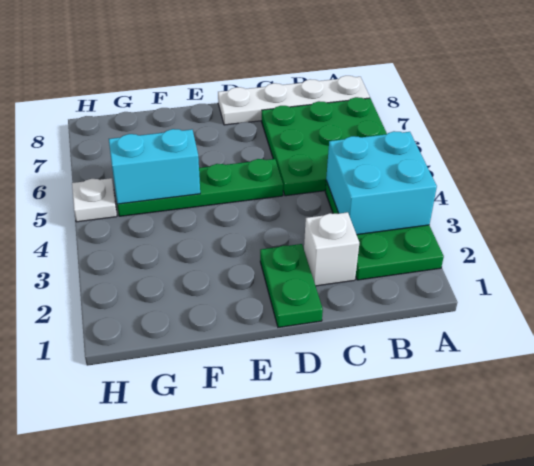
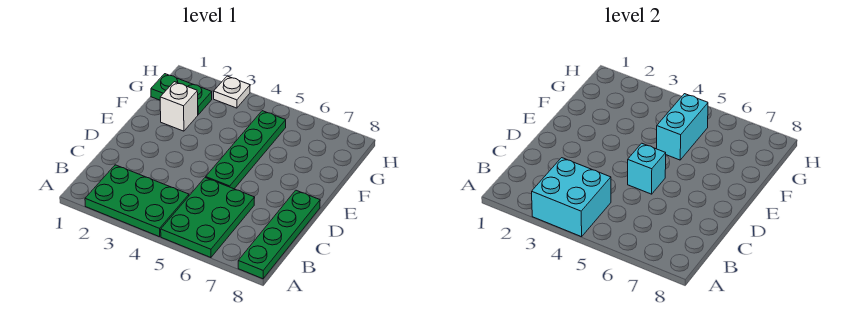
green 3x3 plate [262,97,387,196] -> green 2x3 plate [161,177,255,258]
white 1x4 plate [218,76,370,125] -> green 1x4 plate [238,190,320,279]
white 1x1 brick [304,212,359,286] -> white 1x1 brick moved to [160,82,198,131]
green 1x2 plate [260,244,323,327] -> green 1x2 plate moved to [151,74,212,115]
none -> cyan 1x1 brick [628,143,666,194]
white 1x1 plate [72,178,117,222] -> white 1x1 plate moved to [214,76,250,108]

